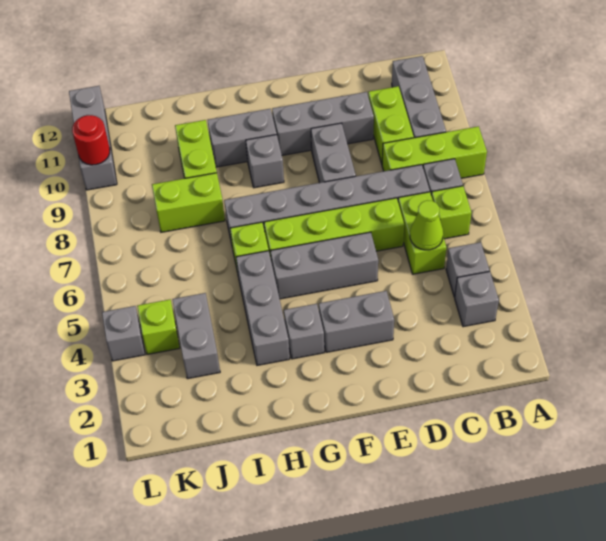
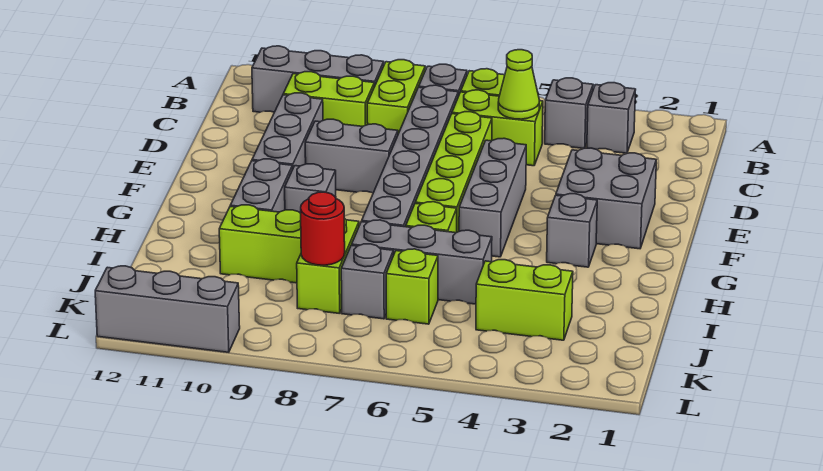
lime 1x3 brick [382,126,487,178] -> lime 1x2 brick [367,60,425,134]
grey 1x2 brick [319,291,394,352] -> grey 2x2 brick [556,148,656,249]
grey 1x3 brick [236,251,290,365] -> grey 1x3 brick moved to [352,220,492,304]
grey 1x2 brick [172,293,220,379] -> lime 1x2 brick [476,260,573,340]
lime 1x1 brick [137,300,180,354] -> lime 1x1 brick moved to [386,249,438,324]
grey 1x1 brick [102,306,145,361] -> grey 1x1 brick moved to [341,244,393,319]
red 1x1 round brick [72,115,110,165] -> red 1x1 round brick moved to [301,192,345,265]

